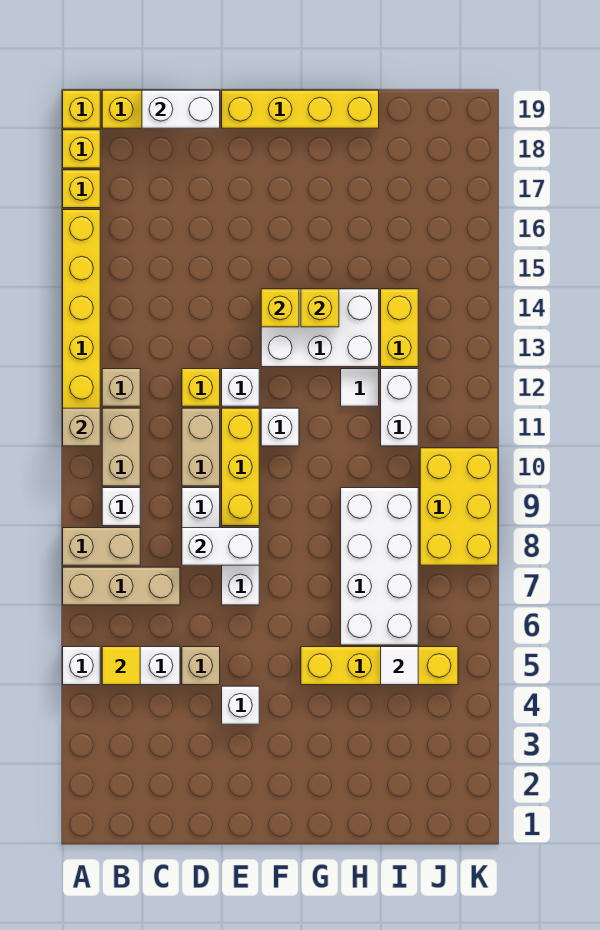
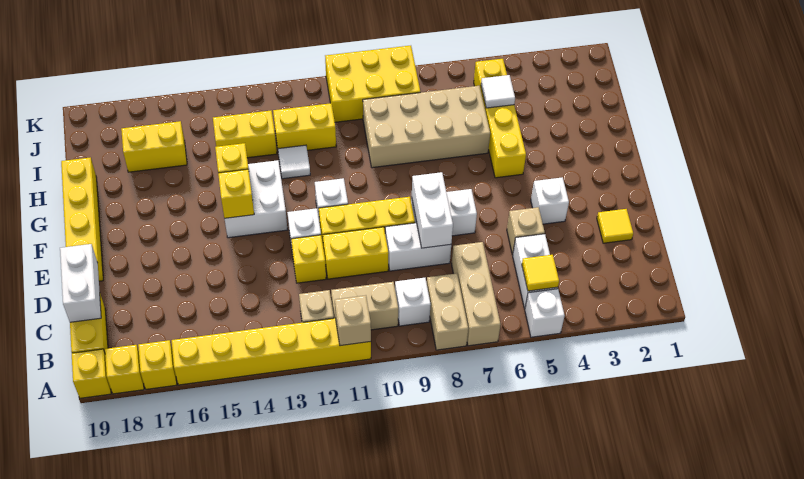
none -> yellow 1x1 tile [597,209,633,243]
tan 1x2 brick [182,408,220,486] -> yellow 1x2 brick [323,227,389,279]
white 2x3 brick [261,289,379,367] -> white 2x2 brick [225,160,287,238]
white 2x4 brick [341,488,418,645] -> tan 2x4 brick [363,86,490,168]
white 1x2 brick [381,369,418,446] -> yellow 1x2 brick [273,103,336,150]
none -> yellow 1x2 brick [121,121,187,172]

